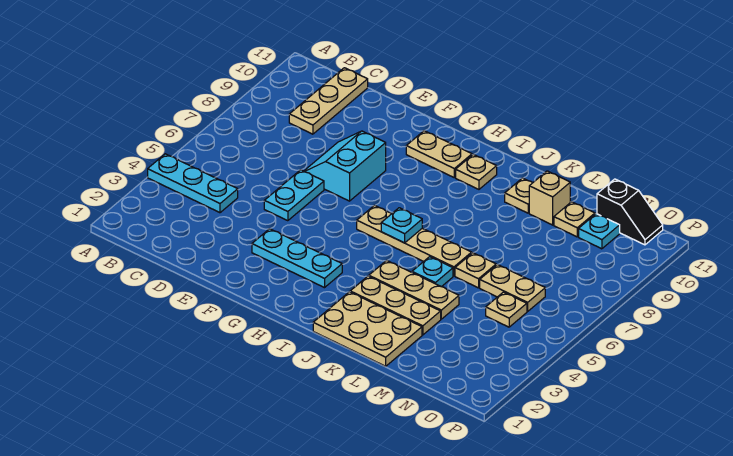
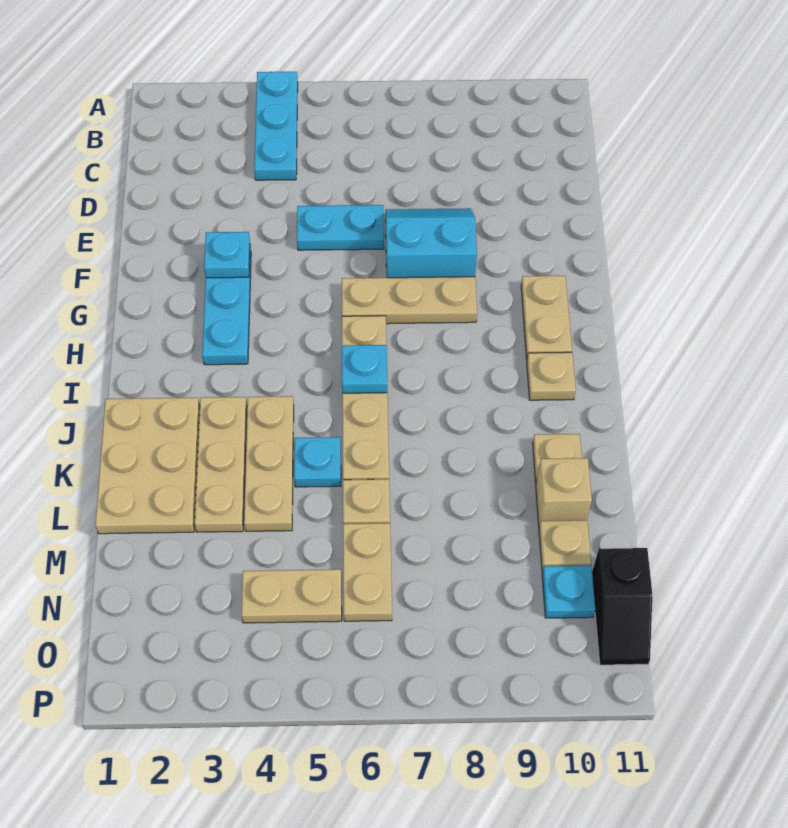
tan 1x3 plate [289,68,368,134] -> tan 1x3 plate moved to [342,277,477,324]
none -> cyan 1x1 plate [204,232,250,278]
tan 1x1 plate [486,292,527,327] -> tan 1x2 plate [241,569,342,623]

